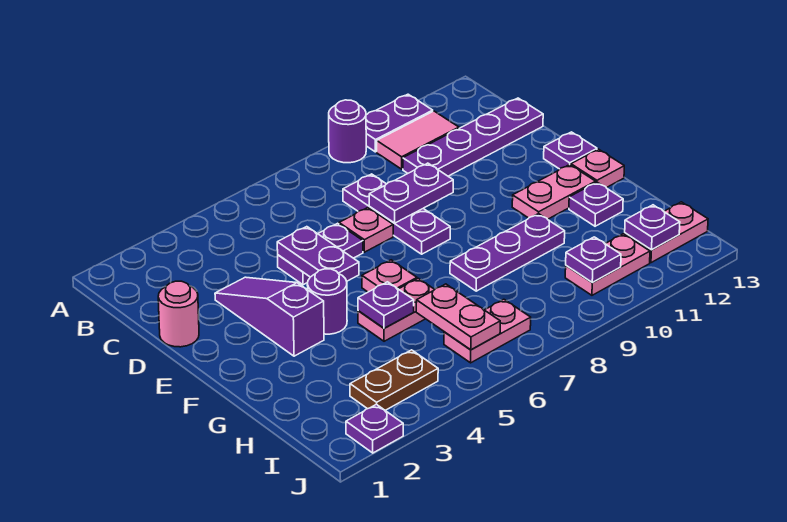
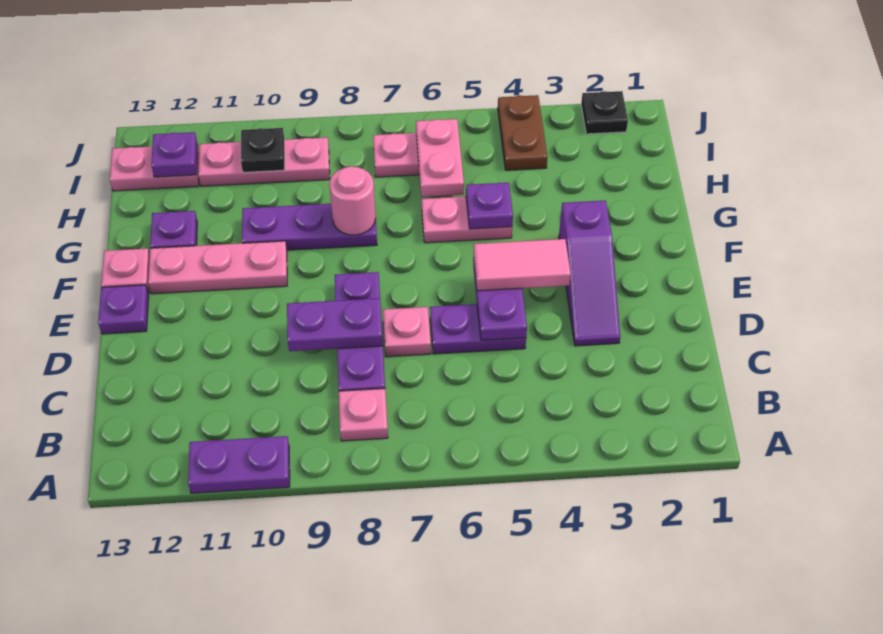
purple 1x1 round brick [329,100,366,163] -> none
pink 1x2 tile [377,111,459,169] -> pink 1x2 tile moved to [474,239,571,291]
purple 1x4 plate [403,98,543,176] -> none
pink 1x1 round brick [158,281,199,347] -> pink 1x1 round brick moved to [329,166,376,235]
purple 1x1 round brick [307,269,347,334] -> none
pink 1x1 plate [362,260,417,292] -> pink 1x1 plate moved to [339,389,388,441]
pink 1x2 plate [512,165,596,219] -> pink 1x3 plate [148,241,287,294]
brown 1x2 plate [350,350,438,410] -> brown 1x2 plate turned to [498,95,547,170]
pink 1x2 plate [565,234,650,295] -> pink 1x3 plate [199,138,330,186]
purple 1x1 plate [566,237,621,282] -> black 1x1 plate [241,128,285,172]
purple 1x1 plate [346,404,403,453] -> black 1x1 plate [581,91,628,134]

